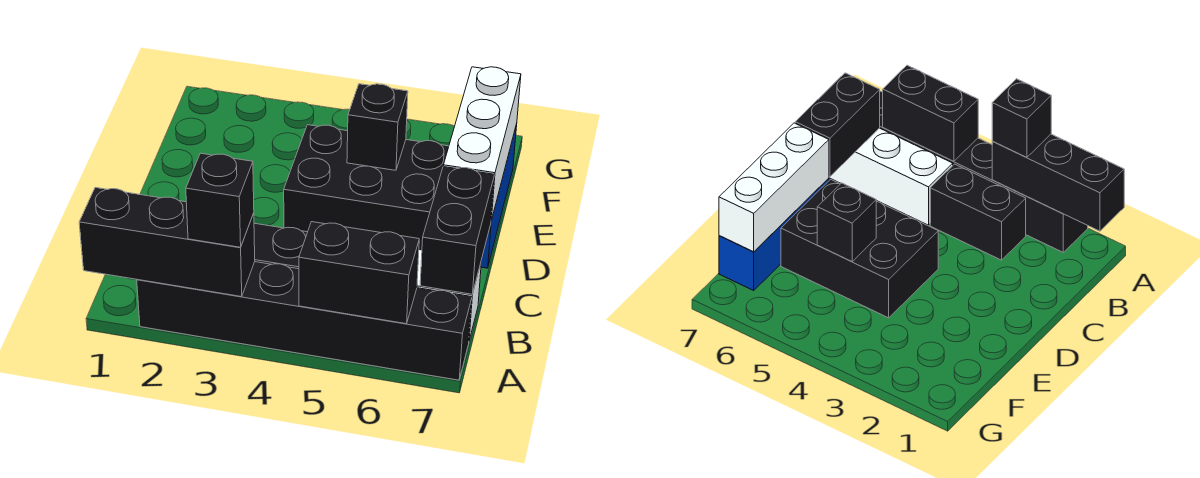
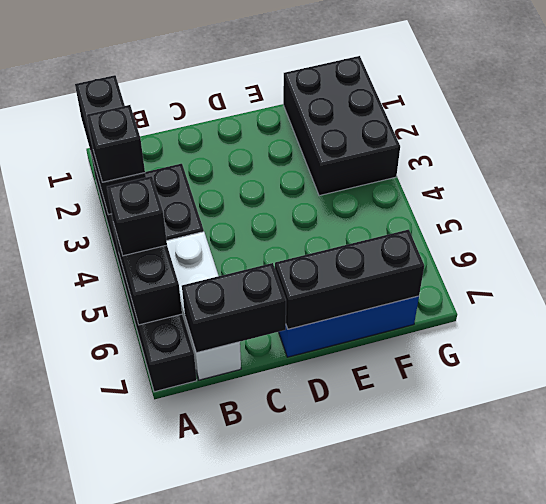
black 2x3 brick [284,125,449,250] -> black 2x3 brick moved to [283,56,400,196]
white 1x3 brick [443,67,521,220] -> black 1x3 brick [275,229,424,329]
black 1x1 brick [347,84,408,170] -> black 1x1 brick moved to [107,176,167,256]

